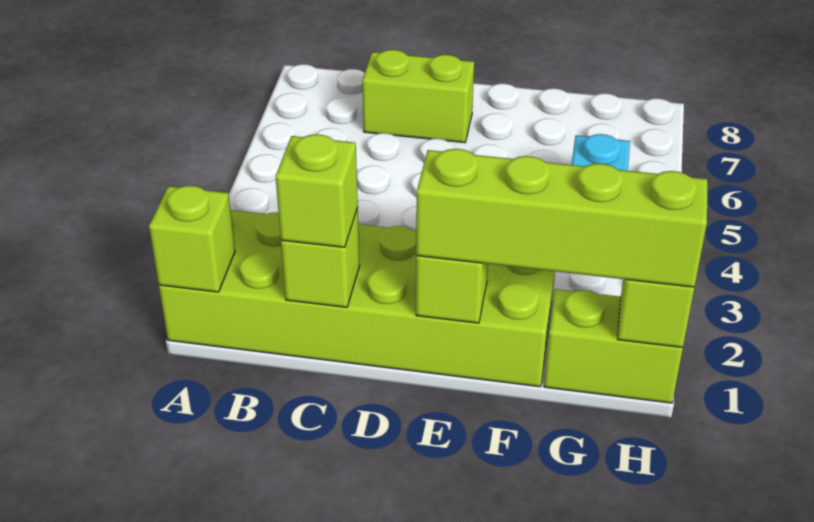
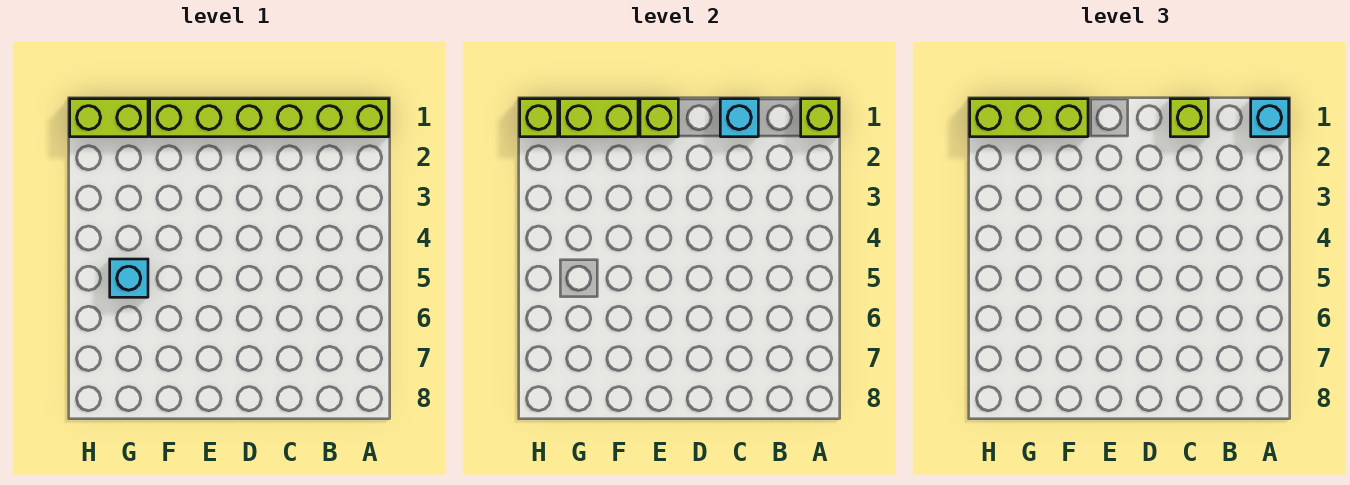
lime 2x6 brick [159,210,555,387] -> lime 1x6 brick [150,99,389,137]
none -> cyan 1x1 brick [1251,99,1289,137]
lime 1x1 brick [281,208,360,307] -> cyan 1x1 brick [720,99,758,137]
lime 1x2 brick [362,50,474,143] -> lime 1x2 brick moved to [560,99,638,137]
lime 1x4 brick [416,149,707,287] -> lime 1x3 brick [970,99,1088,137]

